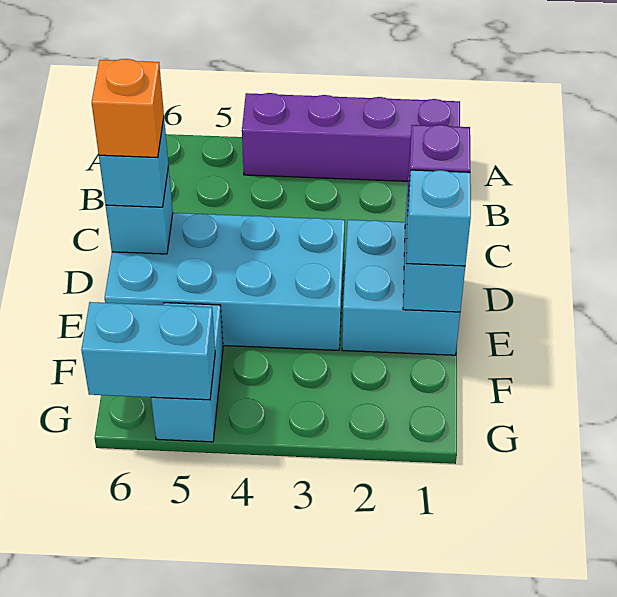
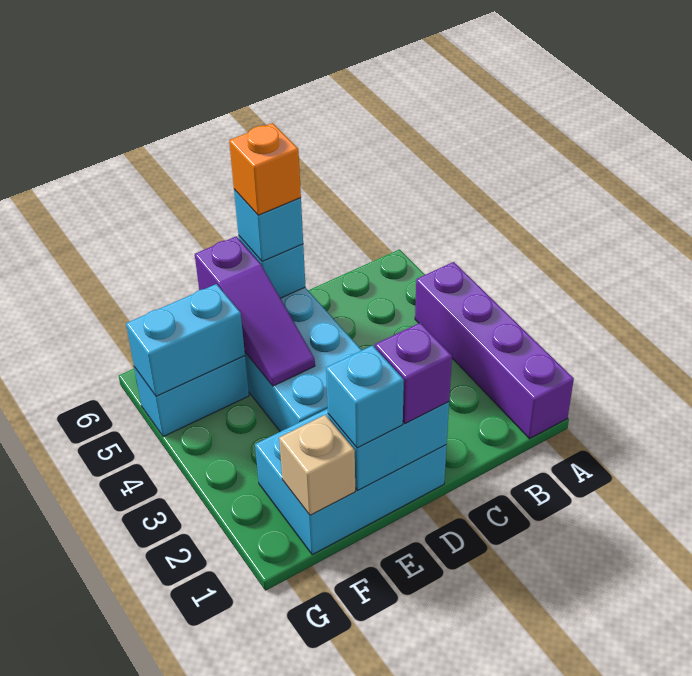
cyan 2x2 brick [342,220,460,355] -> cyan 2x3 brick [255,409,447,555]
none -> purple 1x3 slope [195,236,315,386]
none -> tan 1x1 brick [279,415,355,515]
cyan 1x2 brick [81,302,215,400] -> cyan 1x2 brick turned to [126,284,245,396]

